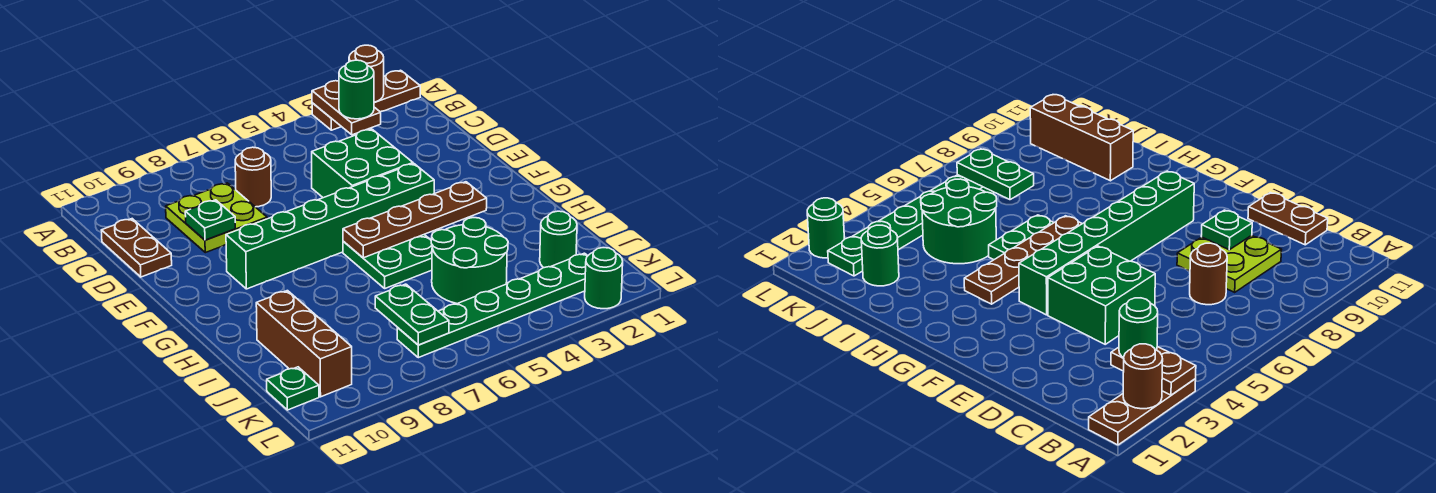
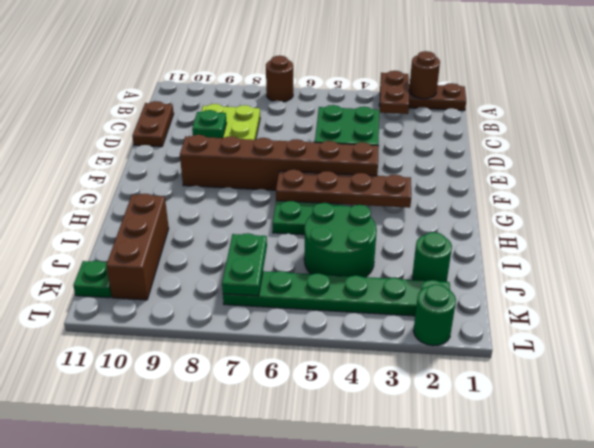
green 1x1 round brick [339,60,374,119] -> none
brown 1x1 round brick [235,147,271,207] -> brown 1x1 round brick moved to [266,56,293,102]
green 1x6 brick [226,164,434,289] -> brown 1x6 brick [180,135,379,190]

